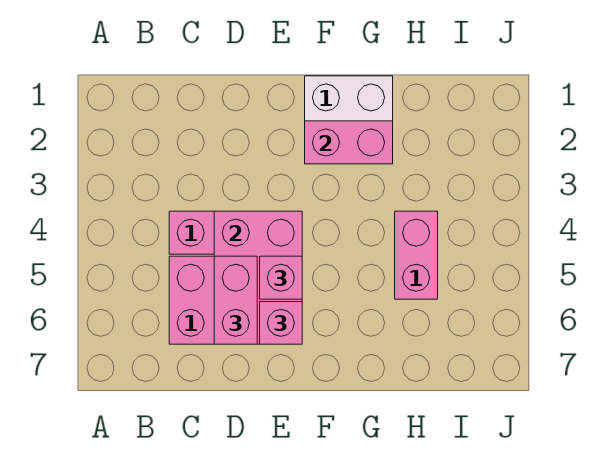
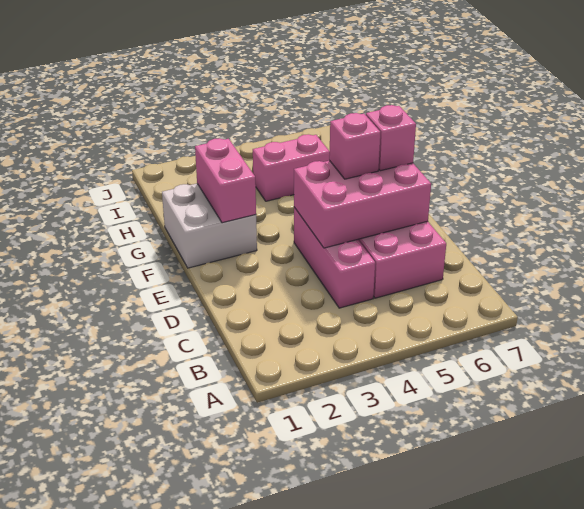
pink 1x2 brick [214,256,257,344] -> none

